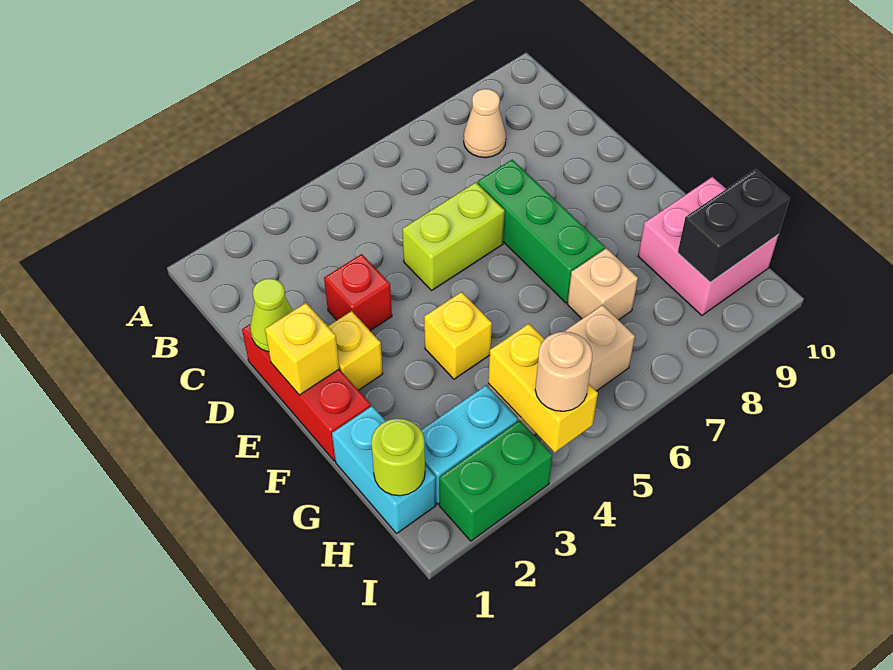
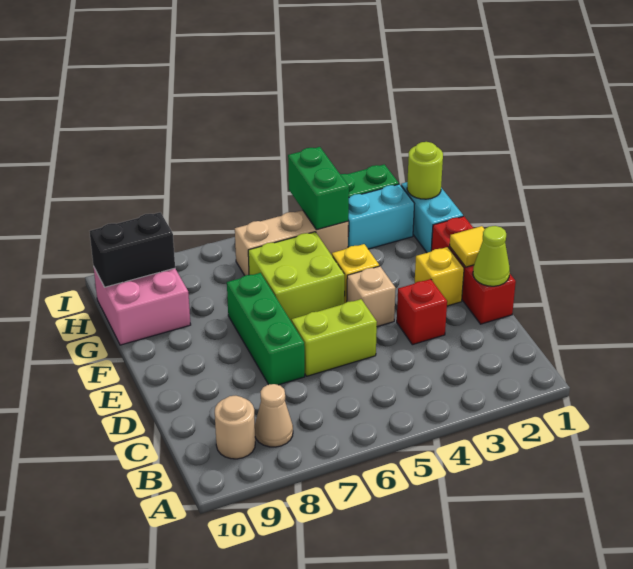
yellow 1x1 brick [265,303,339,395] -> yellow 1x1 tile [450,226,485,267]
none -> lime 2x2 brick [248,232,345,322]
tan 1x1 brick [568,248,638,320] -> tan 1x1 brick moved to [347,266,396,327]
yellow 1x2 brick [488,324,598,452] -> green 1x2 brick [288,147,349,230]
tan 1x1 round brick [535,332,592,411] -> tan 1x1 round brick moved to [215,396,255,459]

